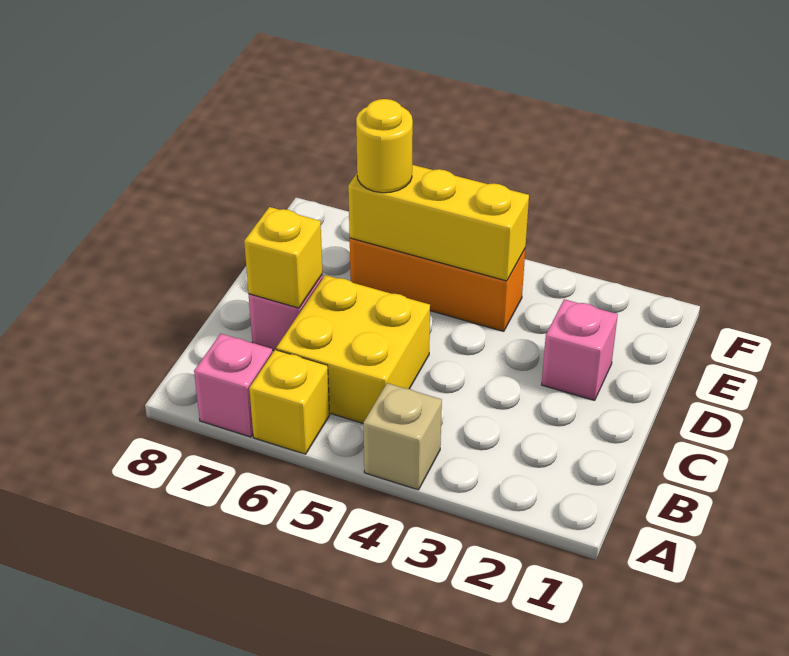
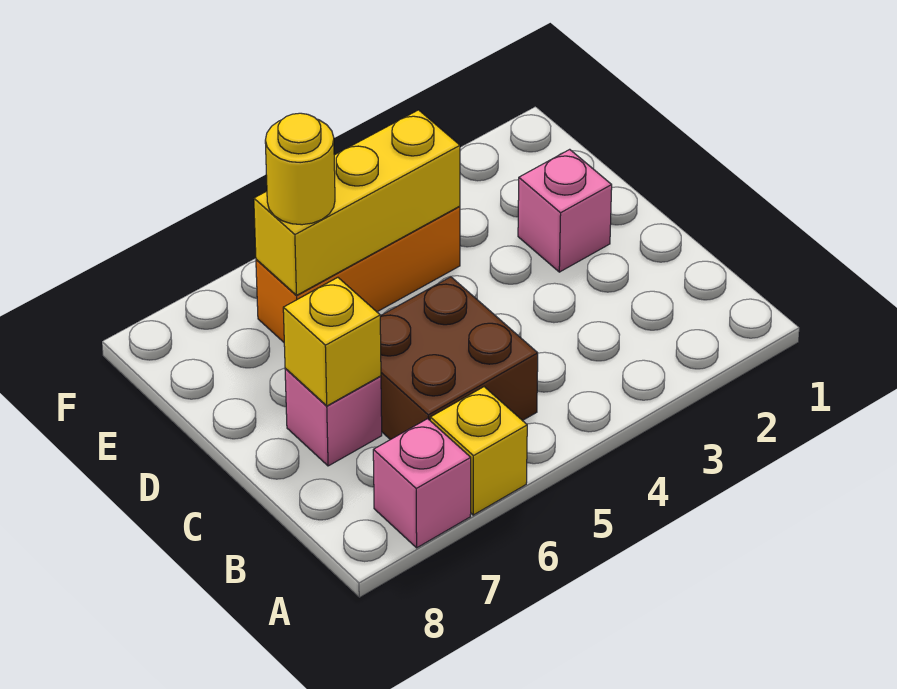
tan 1x1 brick [363,383,442,490] -> none
yellow 2x2 brick [276,275,430,423] -> brown 2x2 brick [380,277,538,440]

